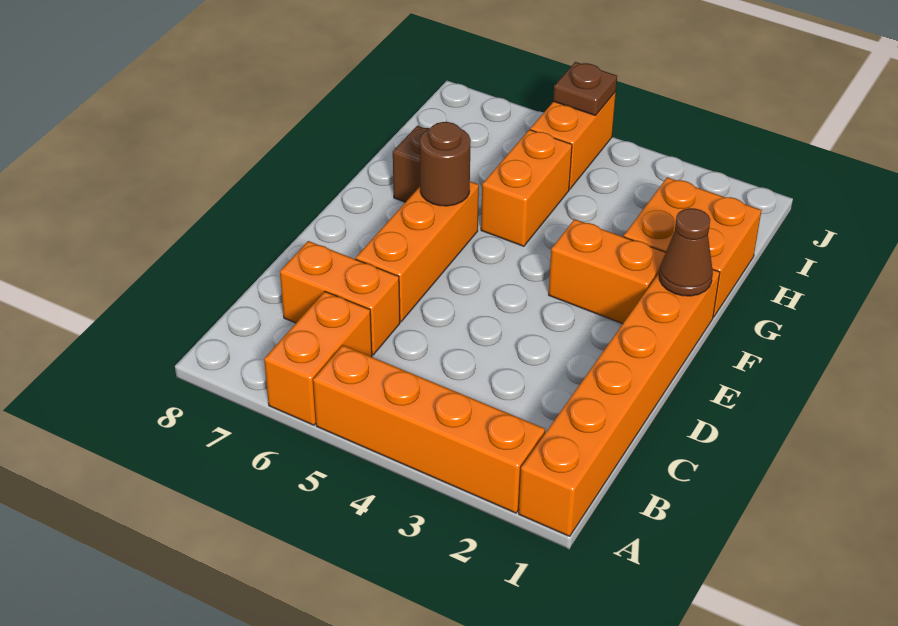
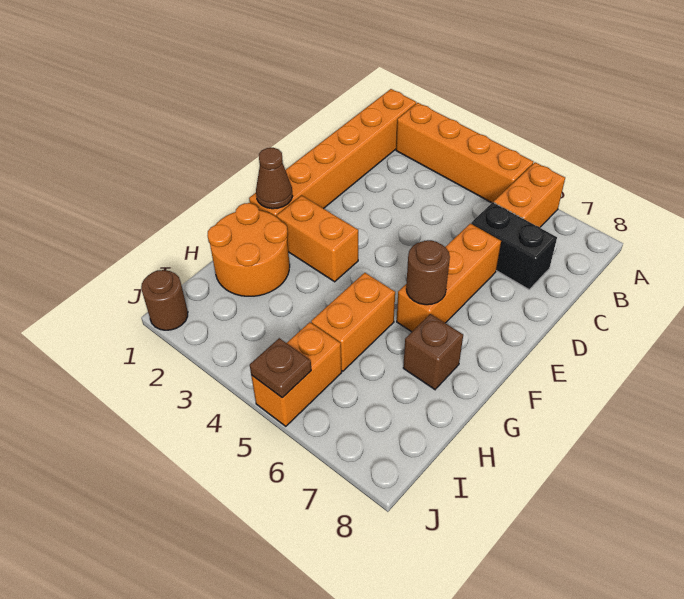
orange 1x2 brick [280,241,400,355] -> black 1x2 brick [471,202,557,289]
orange 2x2 brick [624,177,761,317] -> orange 2x2 round brick [208,203,290,296]
none -> brown 1x1 round brick [141,270,188,330]

